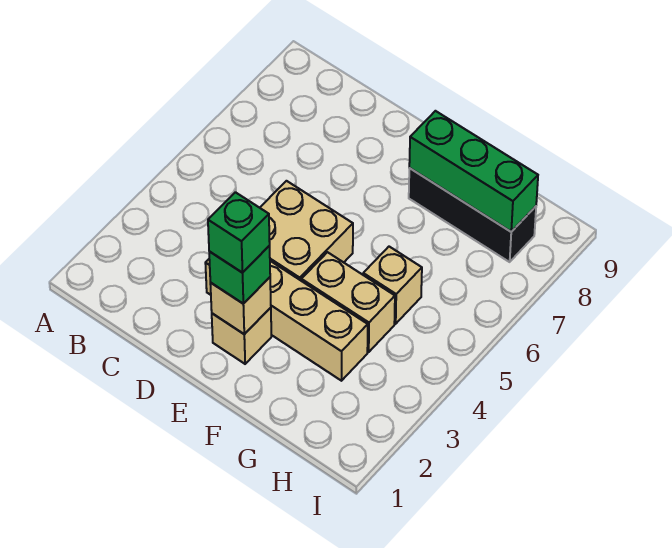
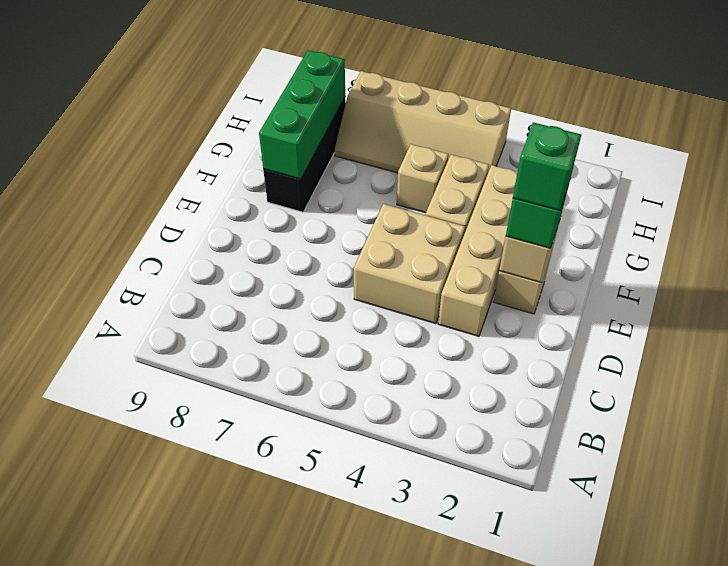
none -> tan 2x4 slope [335,71,511,173]

